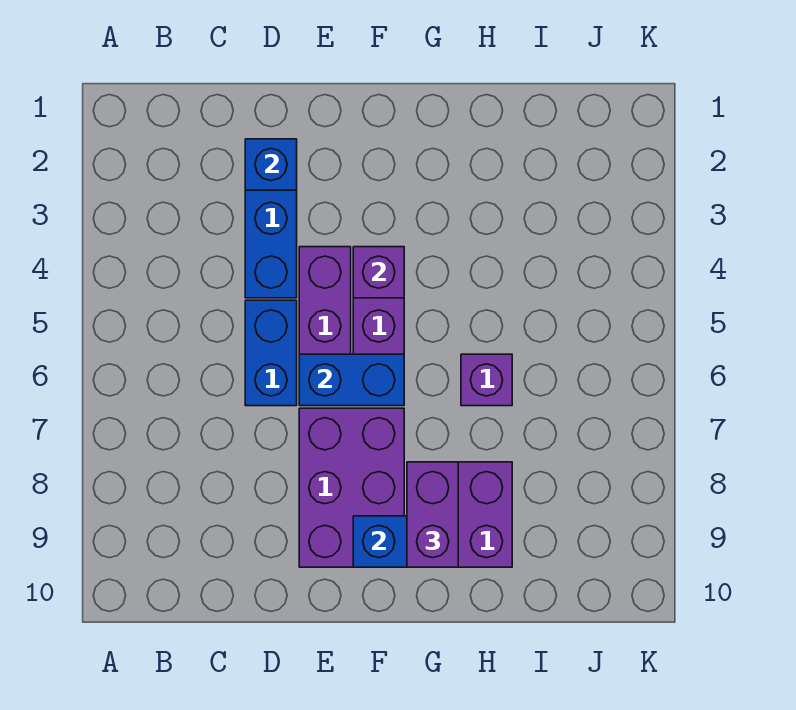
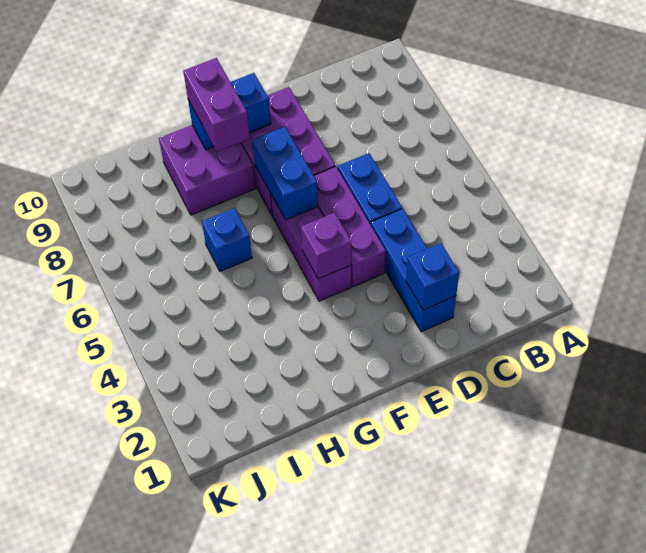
blue 1x2 brick [299,354,404,406] -> blue 1x2 brick turned to [252,127,318,220]
purple 1x1 brick [461,354,512,406] -> blue 1x1 brick [202,208,252,271]

